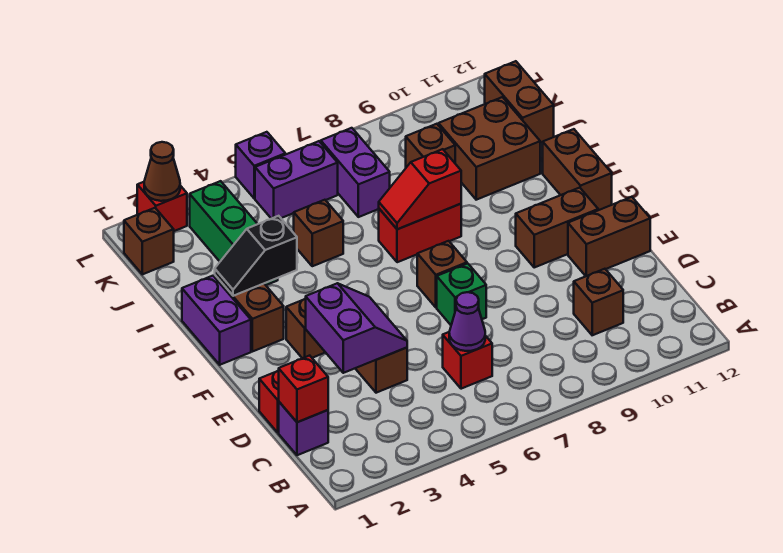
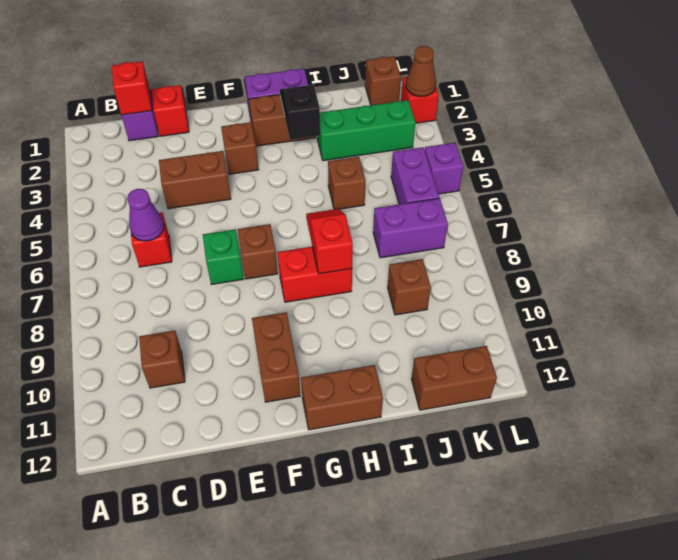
purple 2x2 slope [306,283,407,373] -> none
brown 1x2 brick [568,197,650,276] -> none
red 1x2 brick [379,204,461,262] -> red 1x2 brick turned to [277,246,352,302]
brown 2x2 brick [438,97,540,200] -> none

